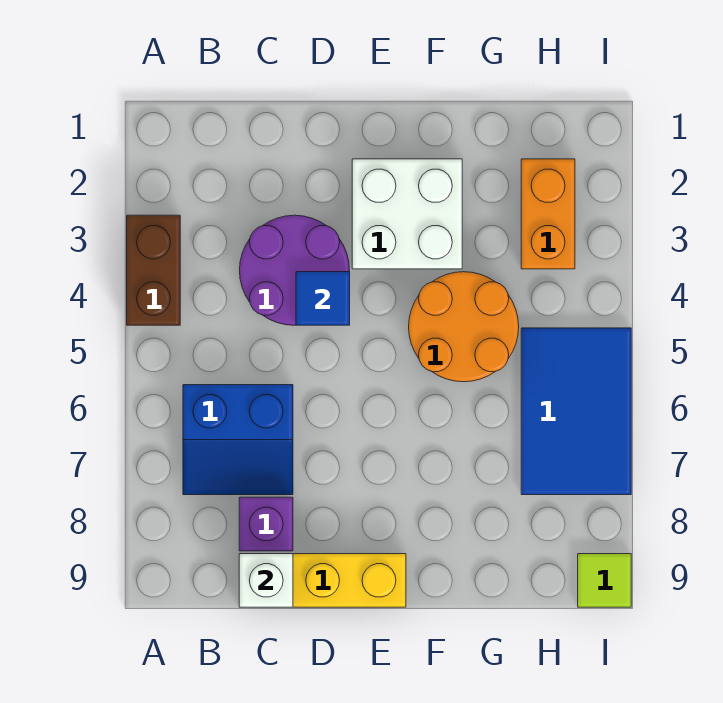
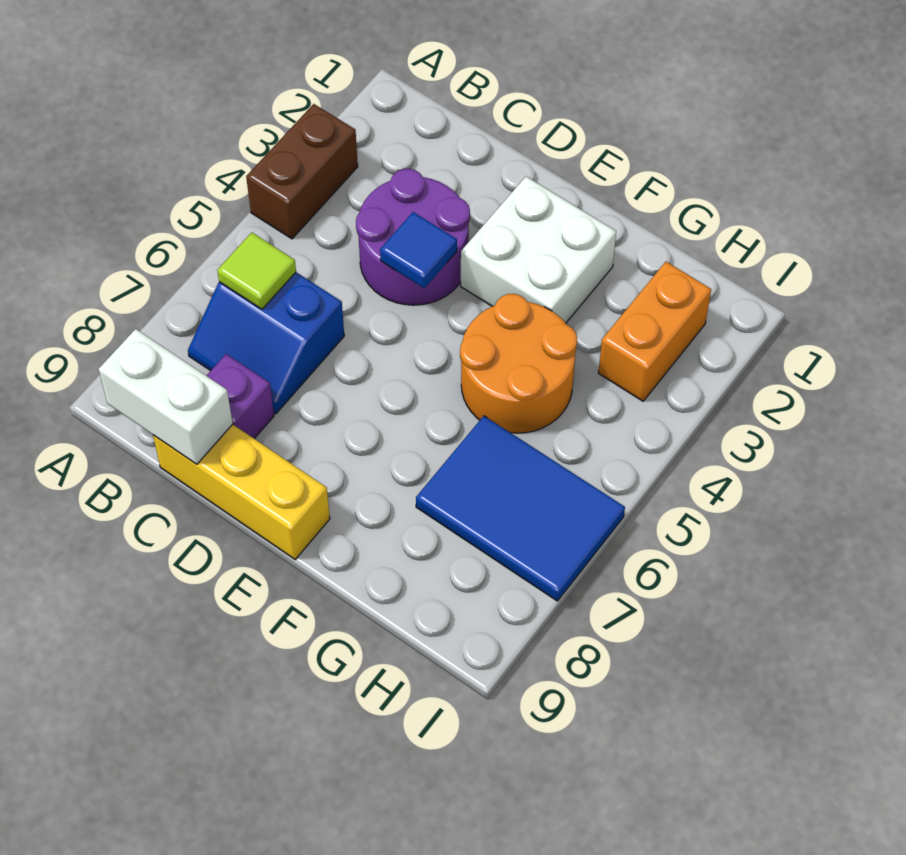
white 1x1 brick [239,554,293,607] -> white 1x2 brick [99,329,233,464]
blue 2x3 tile [521,328,631,495] -> blue 2x3 tile turned to [416,416,625,601]
lime 1x1 tile [578,554,631,607] -> lime 1x1 tile moved to [217,233,296,309]

